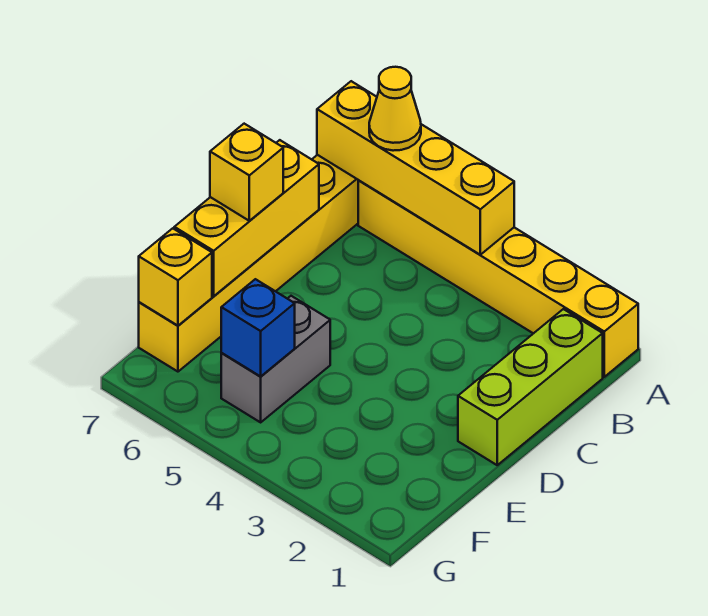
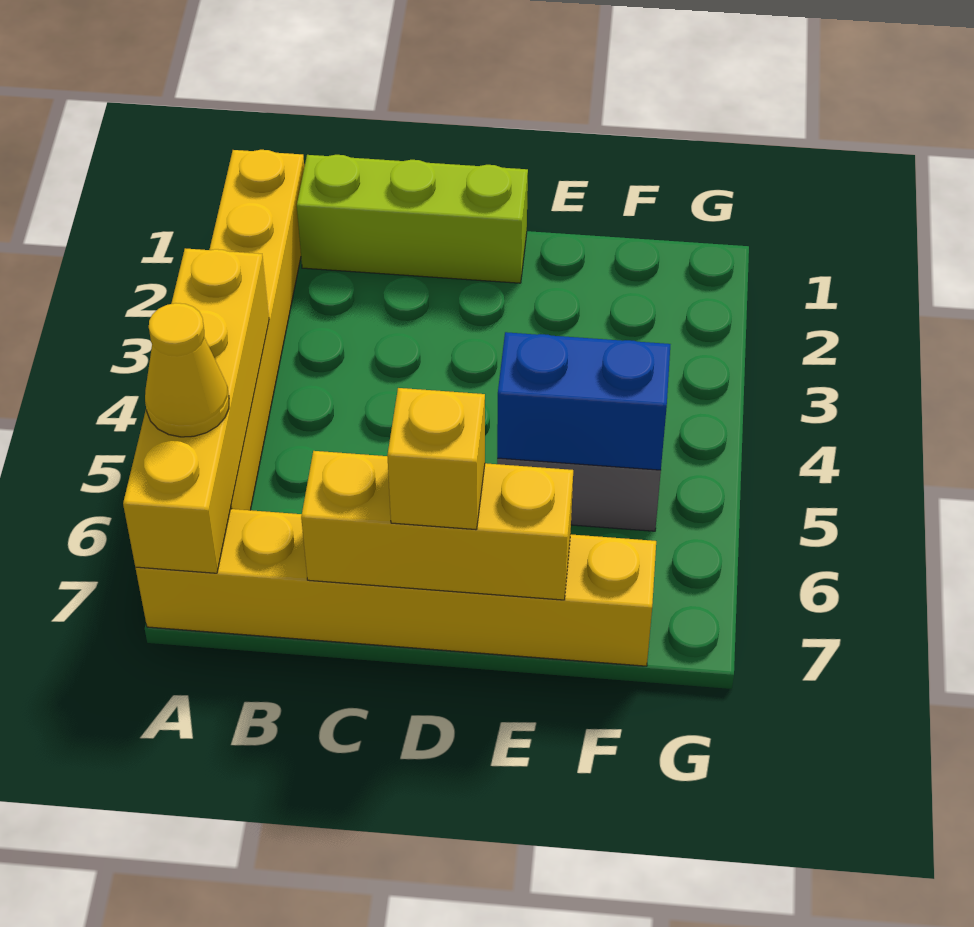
blue 1x1 brick [221,279,295,376] -> blue 1x2 brick [497,332,671,470]
yellow 1x1 brick [139,228,212,326] -> none

